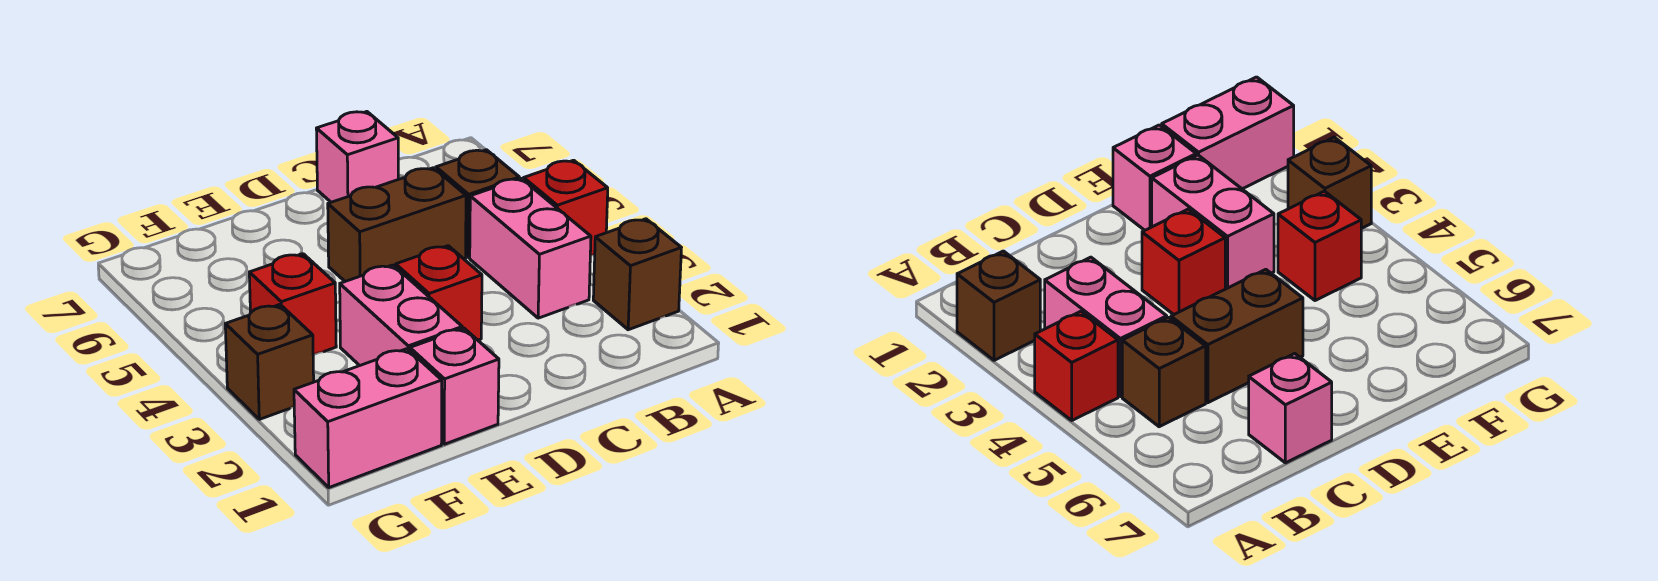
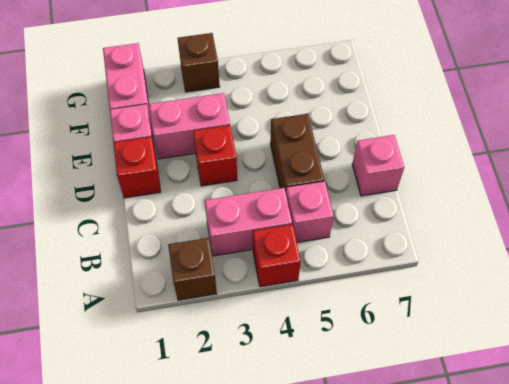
brown 1x1 brick [436,150,519,257] -> pink 1x1 brick [286,181,333,242]
red 1x1 brick [249,254,336,355] -> red 1x1 brick moved to [113,137,161,198]

